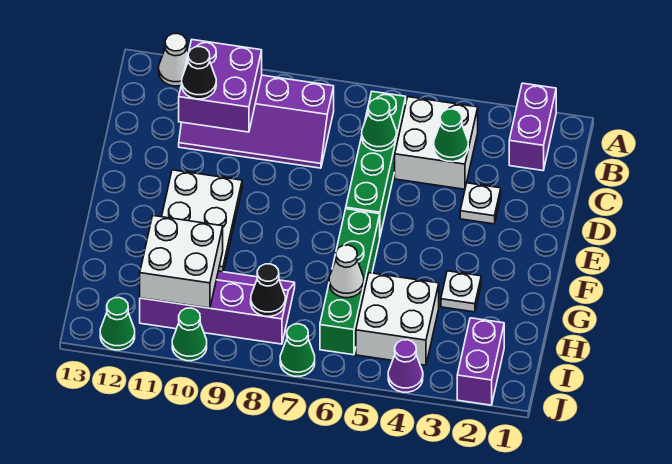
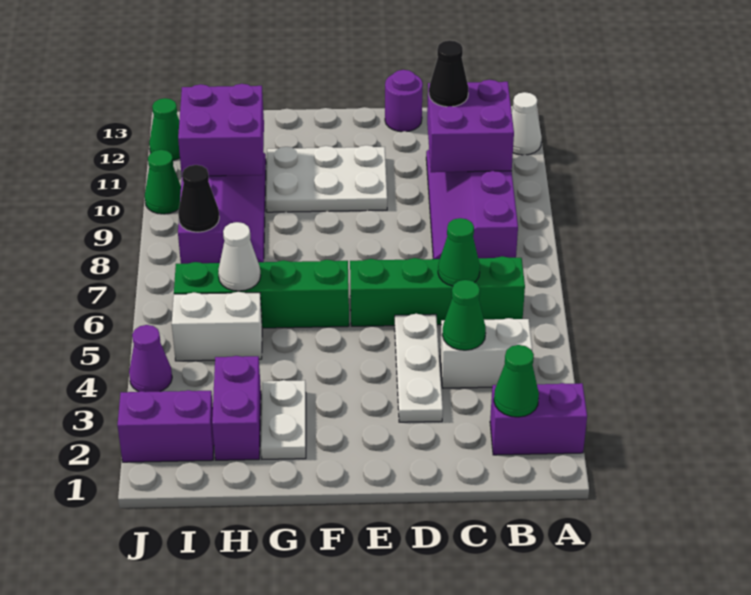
white 2x2 brick [395,97,478,189] -> white 1x2 brick [440,318,532,388]
white 1x1 plate [460,183,501,224] -> white 1x3 plate [395,314,443,422]
none -> purple 1x1 round brick [385,70,423,132]
white 1x1 plate [441,271,481,312] -> white 1x2 plate [261,380,306,459]
none -> purple 1x2 brick [212,356,261,460]
white 2x2 brick [356,273,439,365] -> white 1x2 brick [172,292,262,361]
white 2x2 brick [140,216,223,308] -> purple 2x2 brick [178,84,264,176]
green 1x1 cone [280,324,315,376] -> green 1x1 cone moved to [494,345,539,417]

